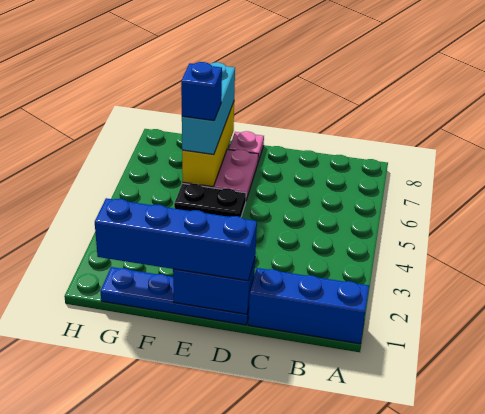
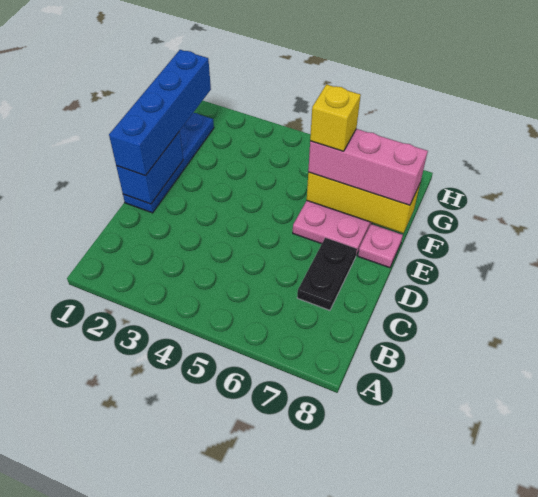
blue 1x3 brick [248,268,369,344] -> none
black 1x2 plate [174,184,246,217] -> black 1x2 plate moved to [297,238,357,310]
cyan 1x3 brick [182,62,235,155] -> pink 1x3 brick [308,129,428,205]
blue 1x1 brick [181,62,222,121] -> yellow 1x1 brick [310,84,361,151]

